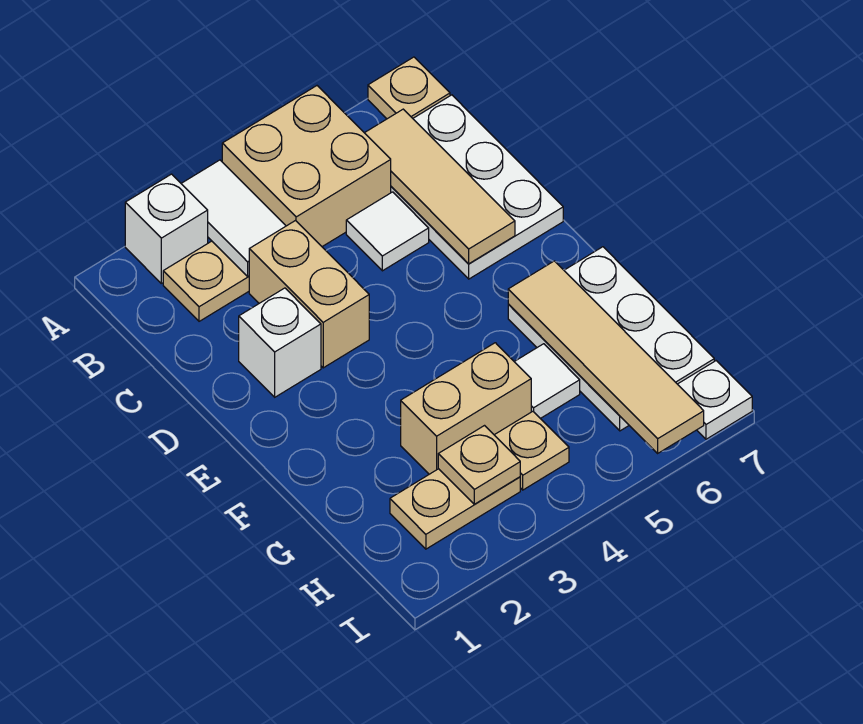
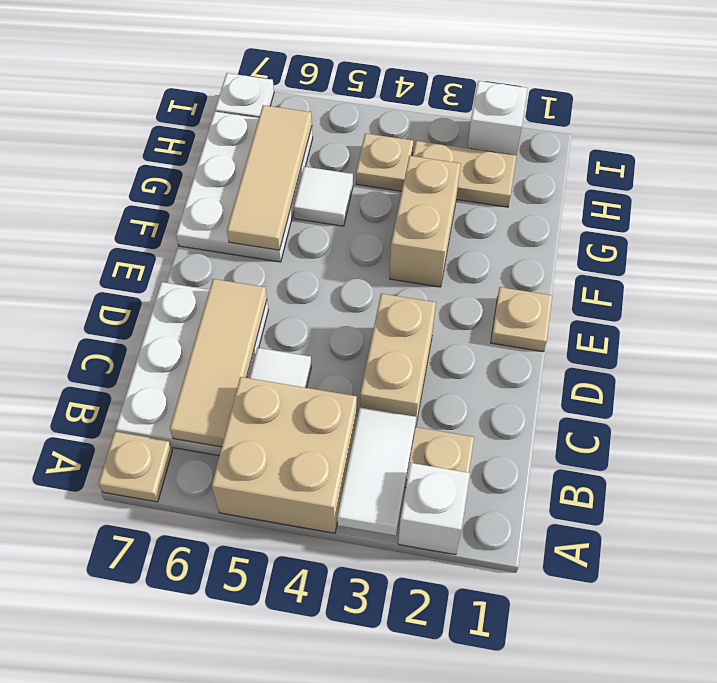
white 1x1 brick [239,288,321,397] -> white 1x1 brick moved to [467,81,528,155]
tan 1x4 tile [508,261,704,453] -> tan 1x3 tile [227,105,312,250]
tan 1x2 brick [401,343,531,474] -> tan 1x2 brick turned to [390,156,460,287]
tan 1x1 plate [438,426,520,504] -> tan 1x1 plate moved to [491,287,552,352]

